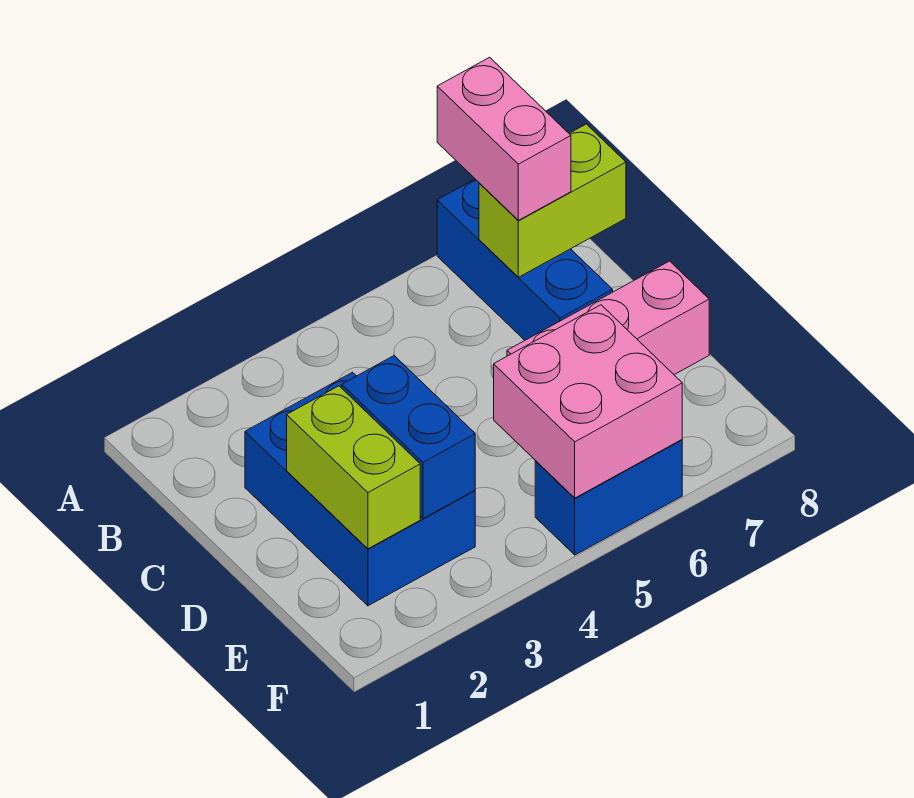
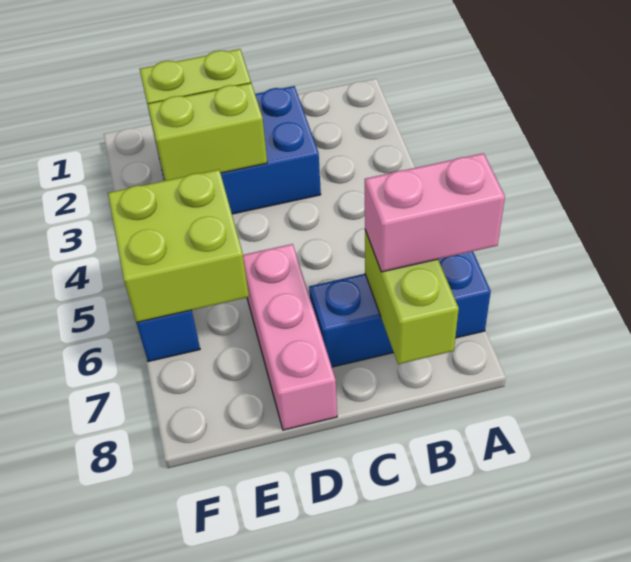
blue 1x2 brick [342,356,475,519] -> lime 1x2 brick [148,83,267,181]
pink 2x2 brick [494,305,682,498] -> lime 2x2 brick [108,170,249,323]

